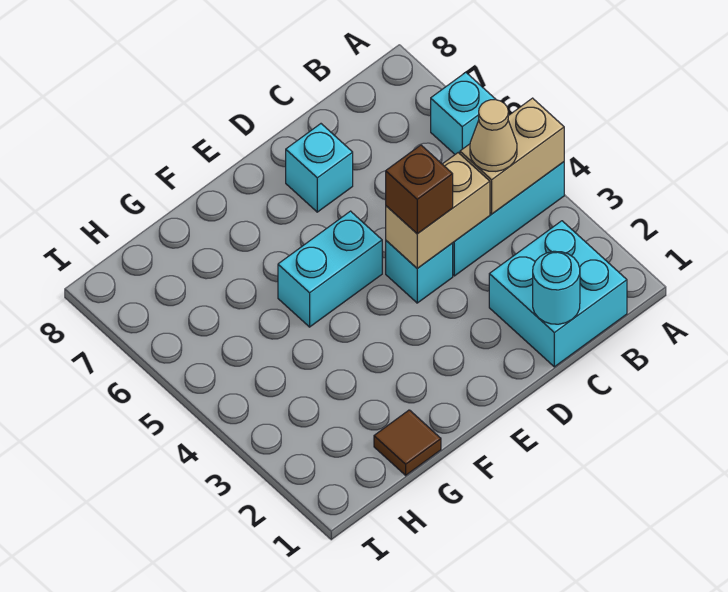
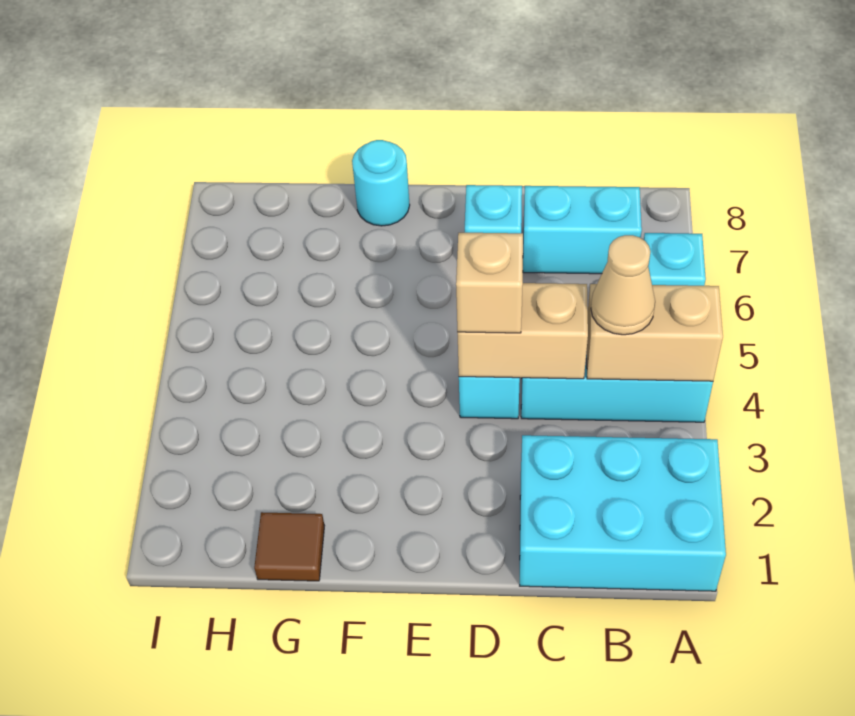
cyan 2x2 brick [489,221,627,367] -> cyan 2x3 brick [520,435,726,591]
cyan 1x1 round brick [533,251,580,324] -> cyan 1x1 round brick moved to [352,140,410,226]
brown 1x1 brick [386,145,453,234] -> tan 1x1 brick [456,233,523,333]
cyan 1x2 brick [278,211,382,327] -> cyan 1x2 brick moved to [523,186,642,274]

